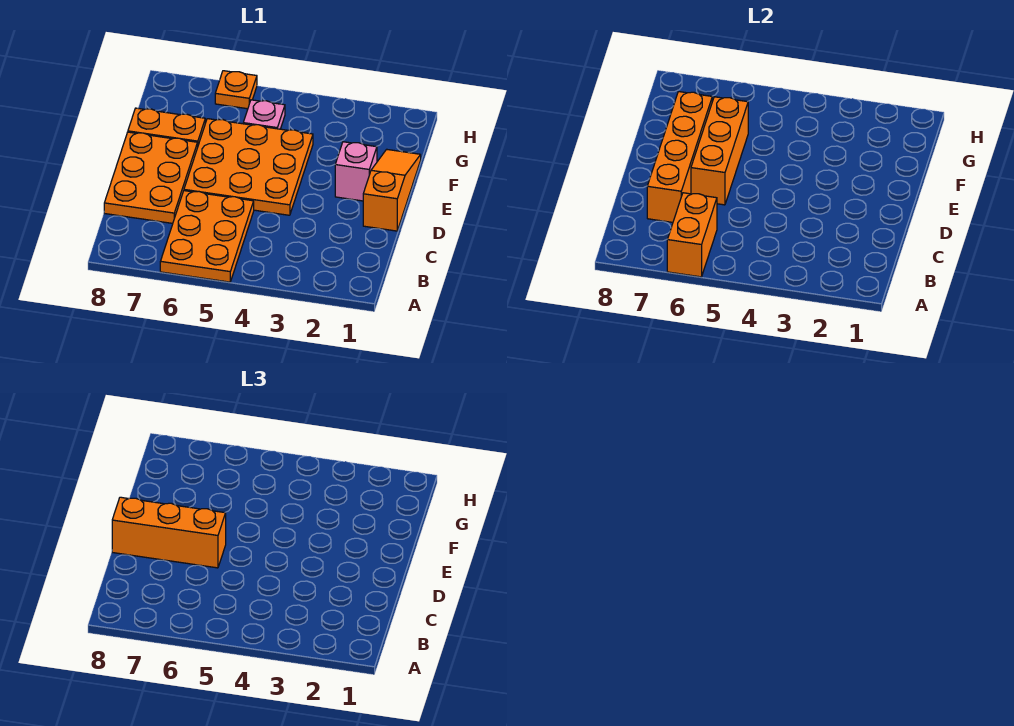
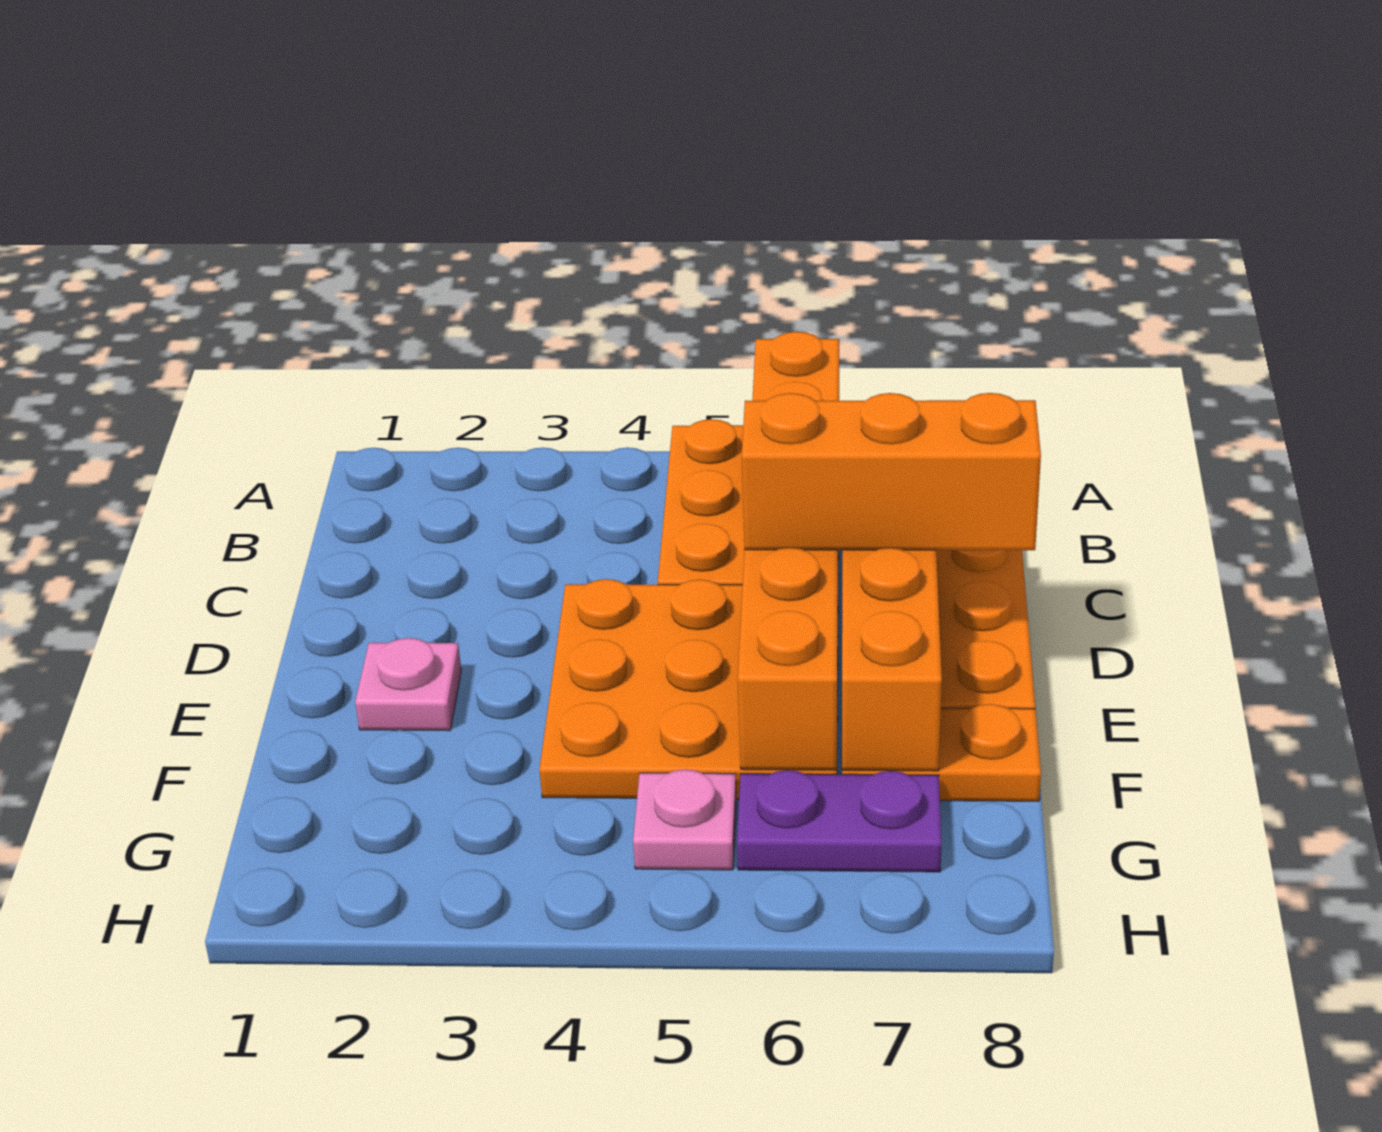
orange 1x3 slope [363,149,421,231] -> none
pink 1x1 brick [335,142,377,201] -> pink 1x1 plate [355,638,461,731]
none -> purple 1x2 plate [737,770,942,872]
orange 1x1 plate [215,71,257,109] -> none

